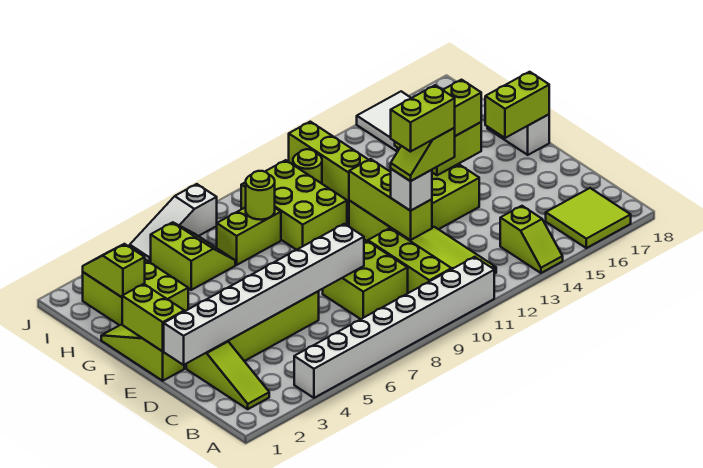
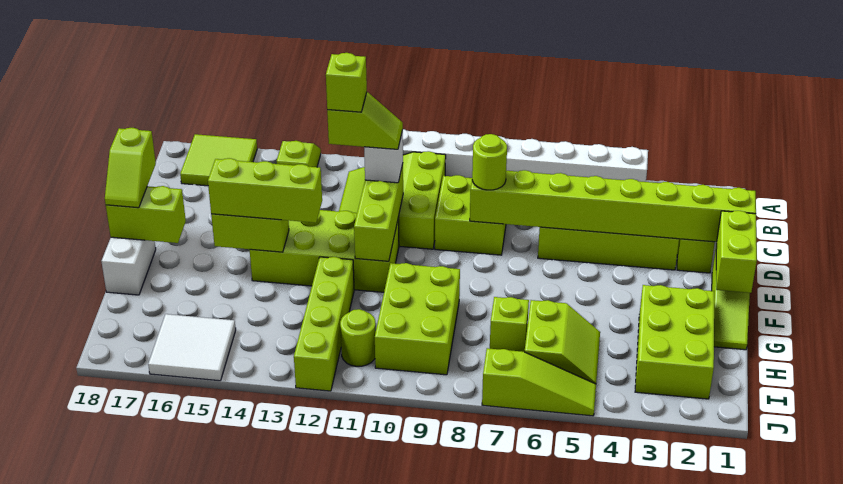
white 1x8 brick [164,224,364,365] -> lime 1x8 brick [470,170,756,242]
lime 1x2 brick [391,85,455,152] -> lime 1x1 brick [326,53,367,112]
lime 1x2 slope [83,244,145,297] -> lime 1x2 slope moved to [105,128,156,208]
lime 2x2 slope [150,222,235,290] -> lime 2x2 slope turned to [525,300,600,384]
lime 1x2 brick [217,207,281,265] -> lime 1x1 brick [490,297,529,352]
lime 1x1 round brick [246,171,275,220] -> lime 1x1 round brick moved to [472,134,507,190]
white 1x3 slope [130,184,217,262] -> lime 1x3 slope [482,348,596,416]

